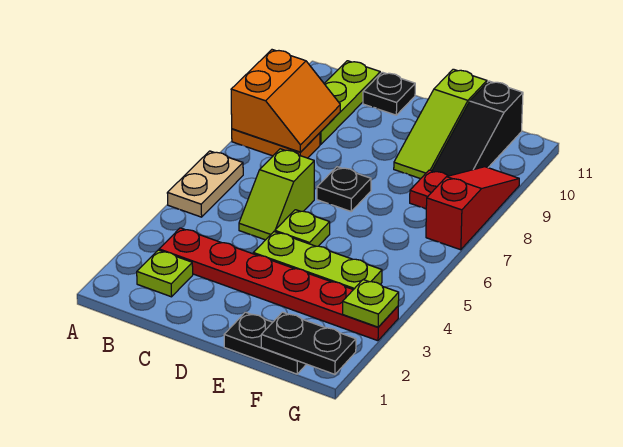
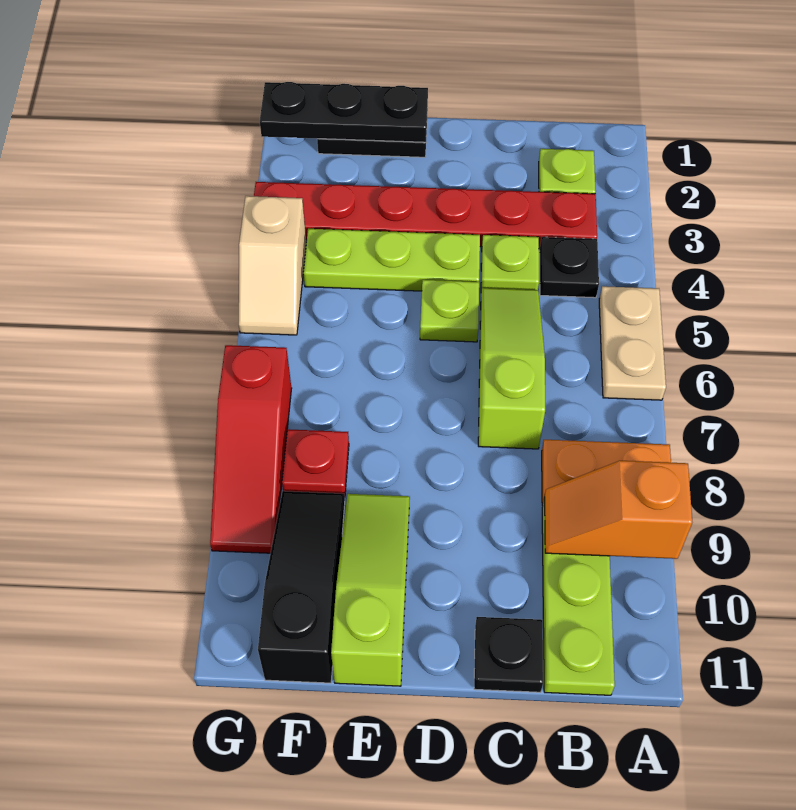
orange 2x2 slope [231,50,340,152] -> orange 1x2 slope [545,461,692,559]
lime 1x2 slope [239,149,314,240] -> lime 1x3 slope [478,288,545,449]
black 1x1 plate [317,167,371,211] -> black 1x1 plate moved to [540,237,599,298]
black 1x2 plate [261,312,356,374] -> black 1x3 plate [260,82,428,142]
lime 1x1 plate [343,280,399,327] -> lime 1x1 plate moved to [481,235,539,290]
none -> tan 1x2 slope [239,196,306,335]

